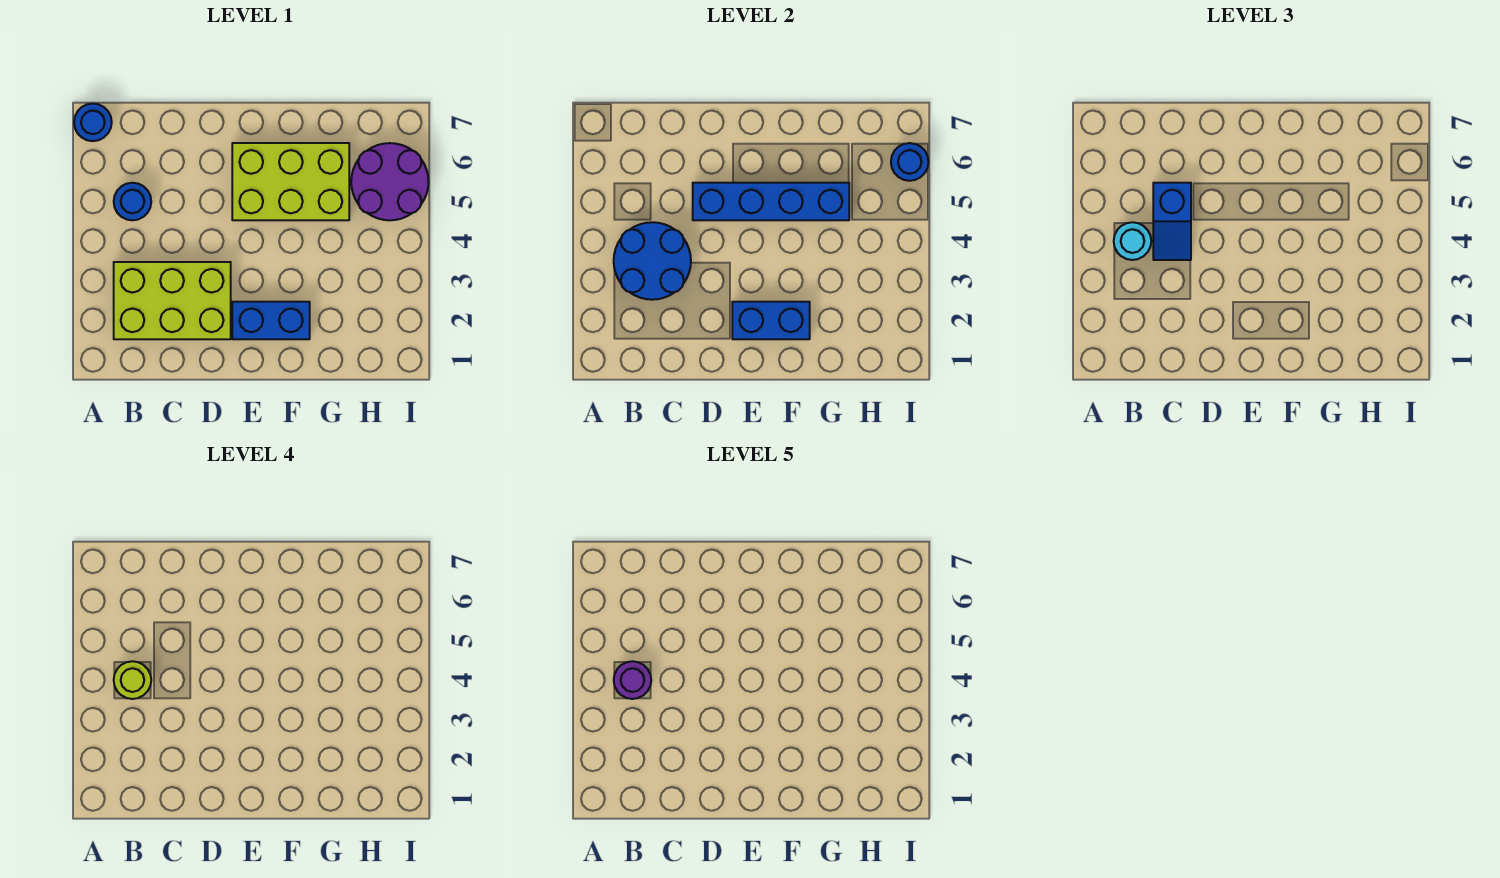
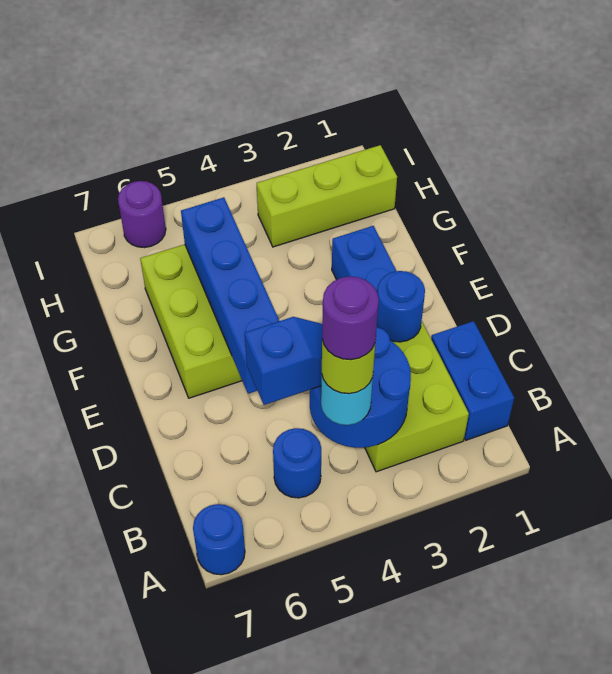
blue 1x2 brick [732,302,810,339] -> blue 1x2 brick moved to [431,321,514,440]
none -> lime 1x3 brick [257,145,397,247]
purple 2x2 round brick [351,143,429,220] -> purple 1x1 round brick [118,181,166,248]
blue 1x1 round brick [891,143,928,181] -> blue 1x1 round brick moved to [377,271,425,342]

